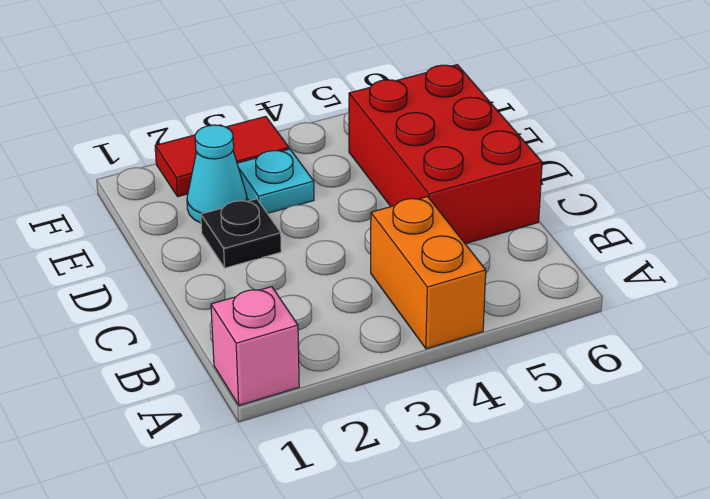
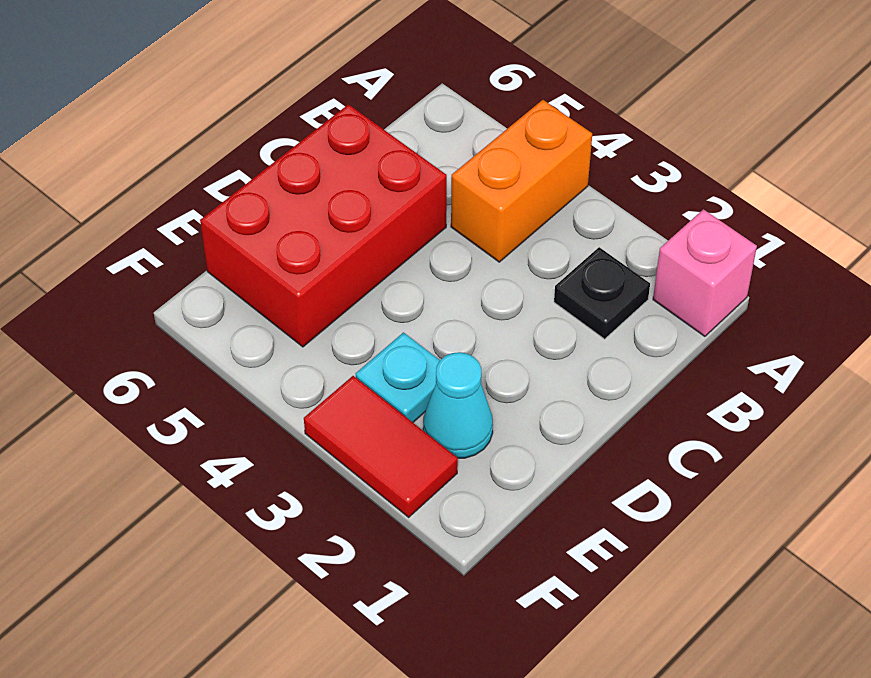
black 1x1 plate [201,199,281,268] -> black 1x1 plate moved to [554,247,650,339]

